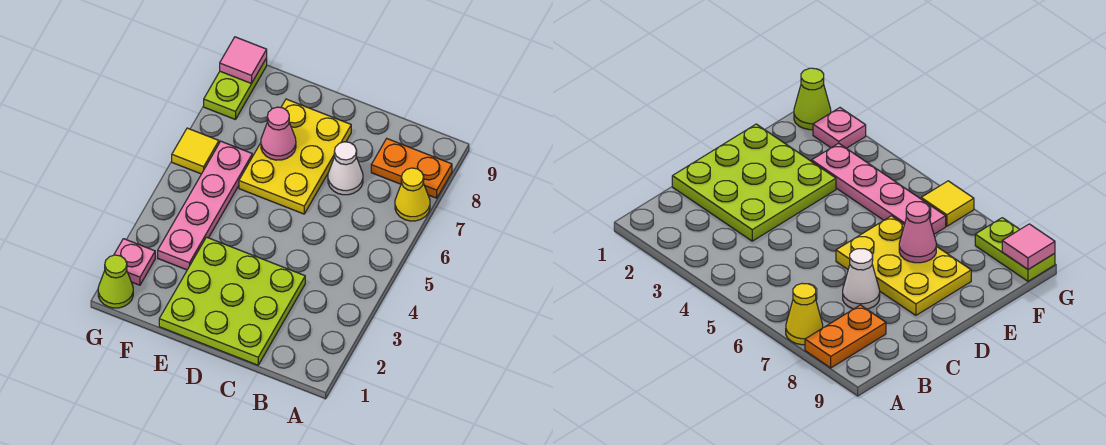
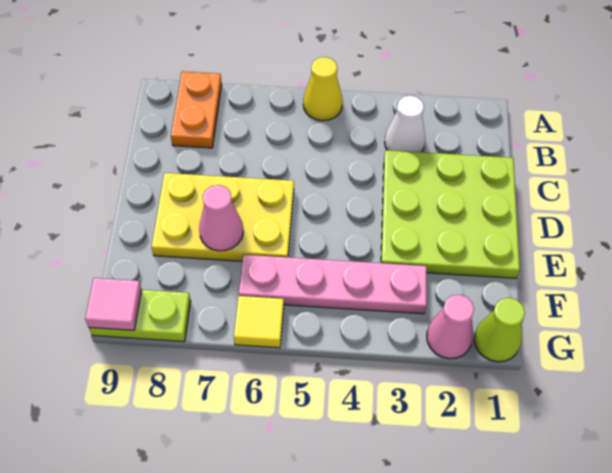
yellow 1x1 cone [395,168,430,221] -> yellow 1x1 cone moved to [303,57,343,121]
white 1x1 cone [328,142,363,195] -> white 1x1 cone moved to [385,96,426,152]
pink 1x1 plate [114,239,155,285] -> pink 1x1 cone [427,295,474,359]

